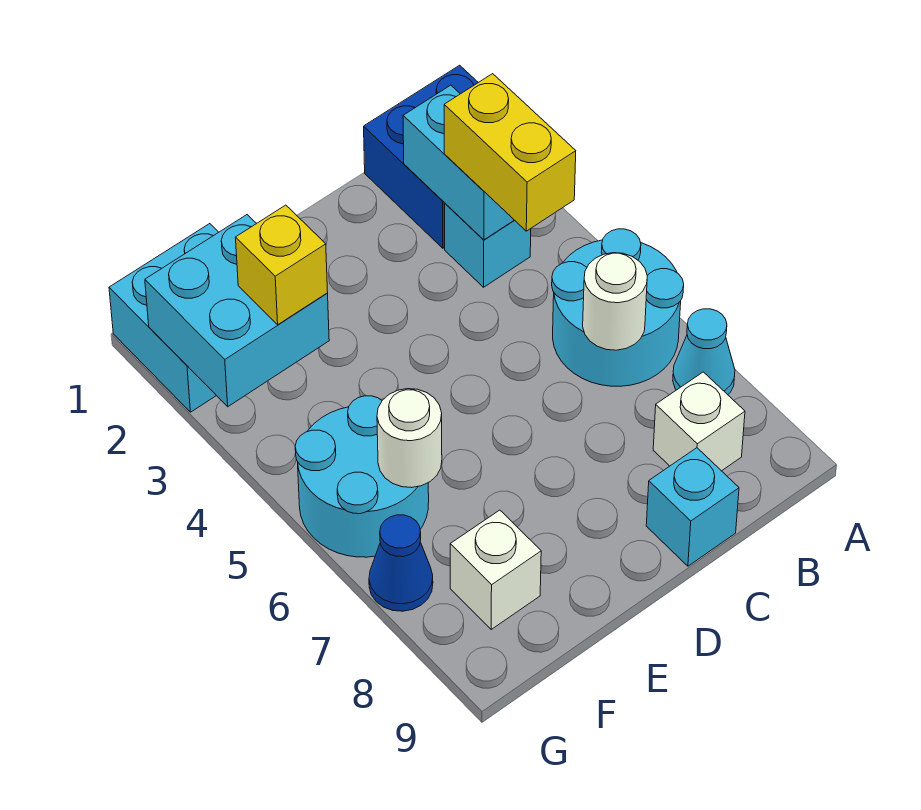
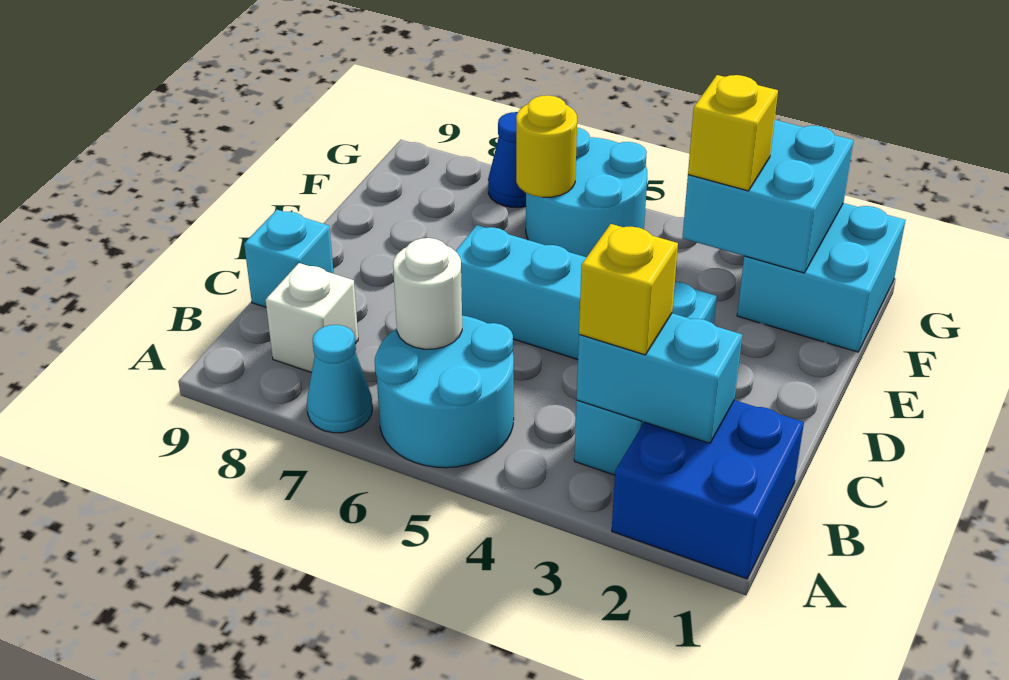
yellow 1x2 brick [444,74,576,231] -> yellow 1x1 brick [579,224,678,355]
none -> cyan 1x4 brick [456,225,717,359]
white 1x1 round brick [377,389,442,488] -> yellow 1x1 round brick [516,95,577,197]
white 1x1 brick [450,510,541,630] -> none

